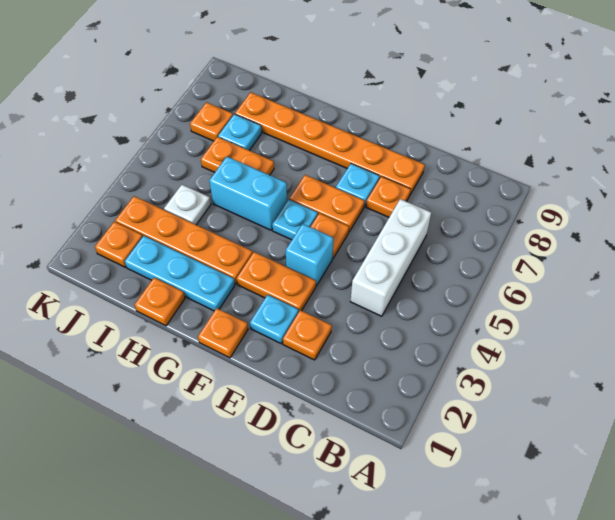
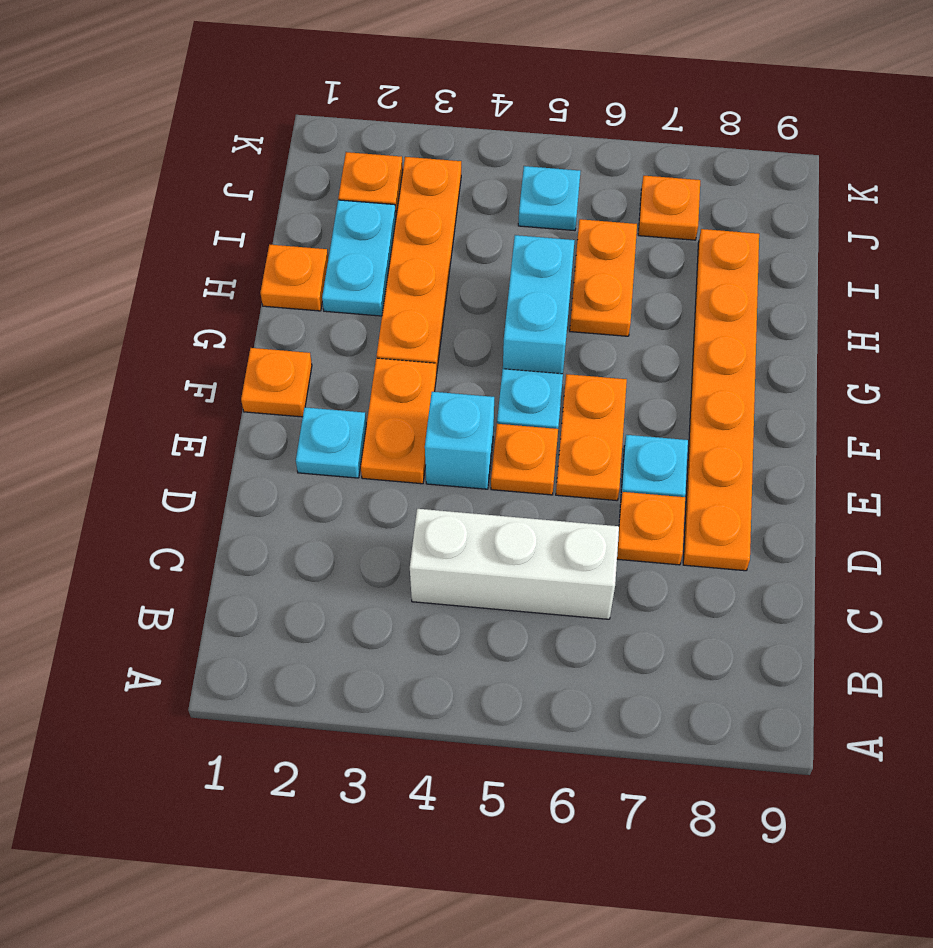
orange 1x1 plate [283,310,332,360] -> none
cyan 1x3 plate [125,236,235,311] -> cyan 1x2 plate [322,200,396,316]
white 1x1 plate [164,185,211,225] -> none
cyan 1x1 plate [218,114,262,150] -> cyan 1x1 plate moved to [518,166,580,231]

